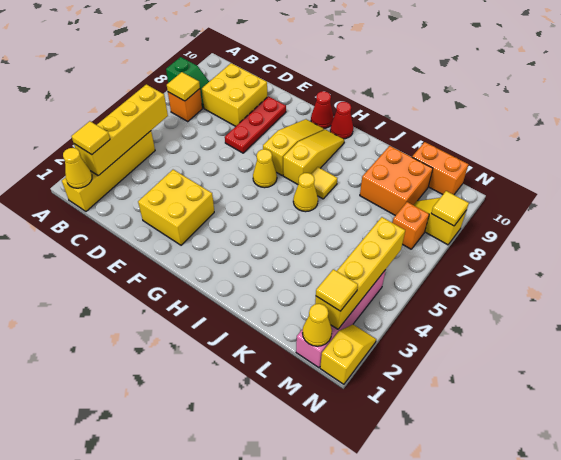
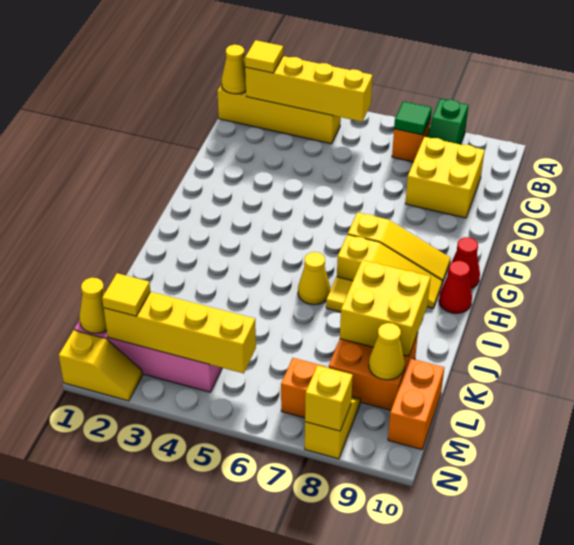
yellow 1x1 tile [167,72,200,101] -> green 1x1 tile [394,101,432,135]
yellow 2x2 brick [138,170,214,245] -> yellow 2x2 brick moved to [340,260,431,356]
red 1x3 plate [225,96,286,153] -> none
yellow 1x1 cone [253,149,277,188] -> yellow 1x1 cone moved to [369,323,405,380]
yellow 1x1 tile [431,191,469,226] -> yellow 1x1 brick [305,365,353,431]

